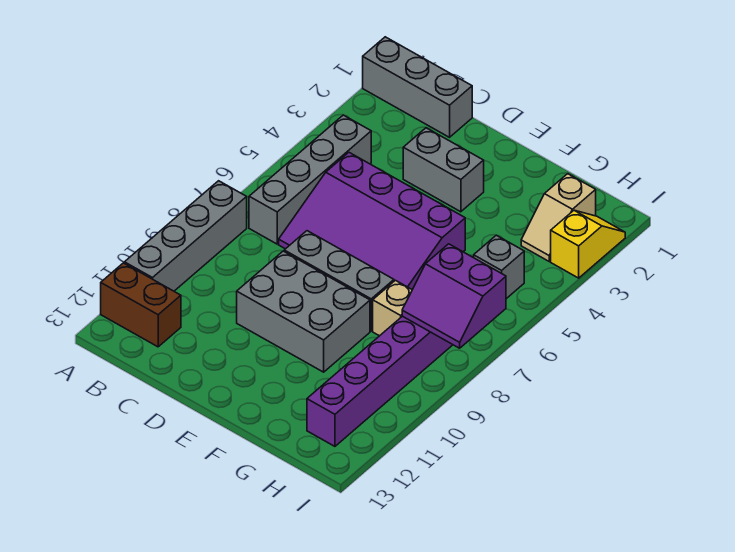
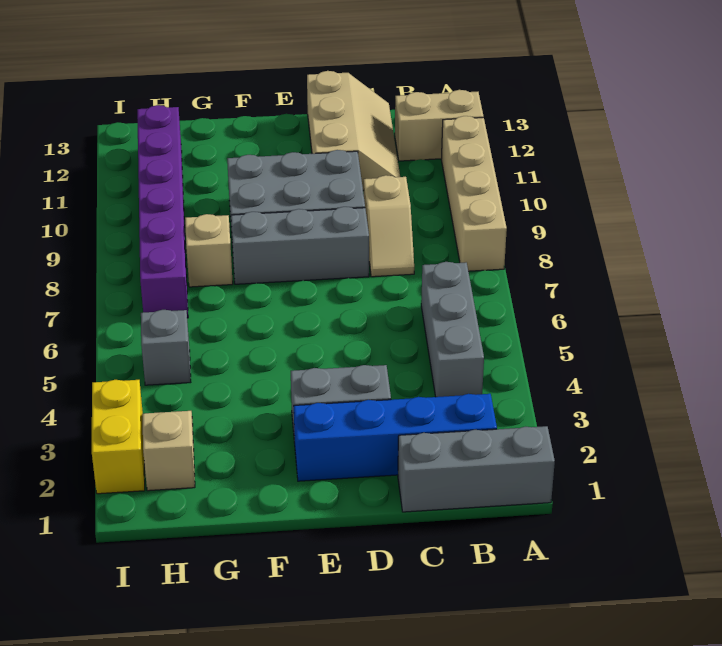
grey 1x4 brick [124,181,247,291] -> tan 1x4 brick [441,116,507,271]
brown 1x2 brick [101,263,181,347] -> tan 1x2 brick [395,90,484,161]
none -> blue 1x4 brick [294,394,497,481]
grey 1x4 brick [249,115,371,244] -> grey 1x3 brick [421,262,484,397]
purple 3x4 slope [279,153,465,290] -> none
none -> tan 1x2 slope [364,175,414,277]
none -> tan 2x3 slope [307,71,400,190]
purple 2x2 slope [402,244,506,348] -> none
yellow 1x2 slope [551,210,625,278] -> yellow 1x2 brick [92,380,145,494]

